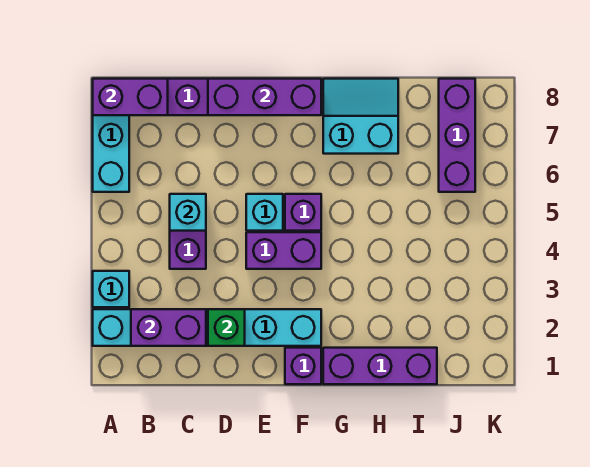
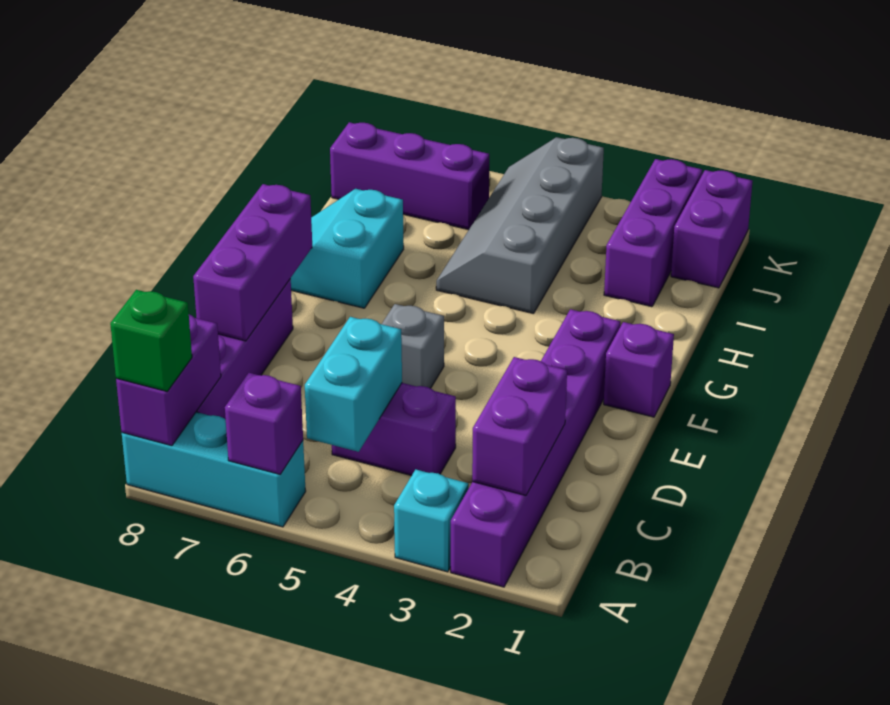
cyan 1x6 brick [93,309,321,346] -> purple 1x6 brick [451,309,620,587]
cyan 1x1 brick [170,194,206,231] -> cyan 1x2 brick [305,317,402,452]
green 1x1 brick [208,309,245,346] -> green 1x1 brick moved to [110,290,192,391]
purple 1x2 brick [246,232,321,269] -> purple 1x2 brick moved to [671,170,753,288]
cyan 1x1 brick [246,194,283,231] -> grey 1x1 brick [382,304,444,388]
purple 1x1 brick [285,194,321,231] -> purple 1x1 brick moved to [225,373,303,474]
purple 1x3 brick [323,348,437,384] -> purple 1x3 brick moved to [604,159,702,307]
none -> grey 2x4 slope [436,137,604,314]

